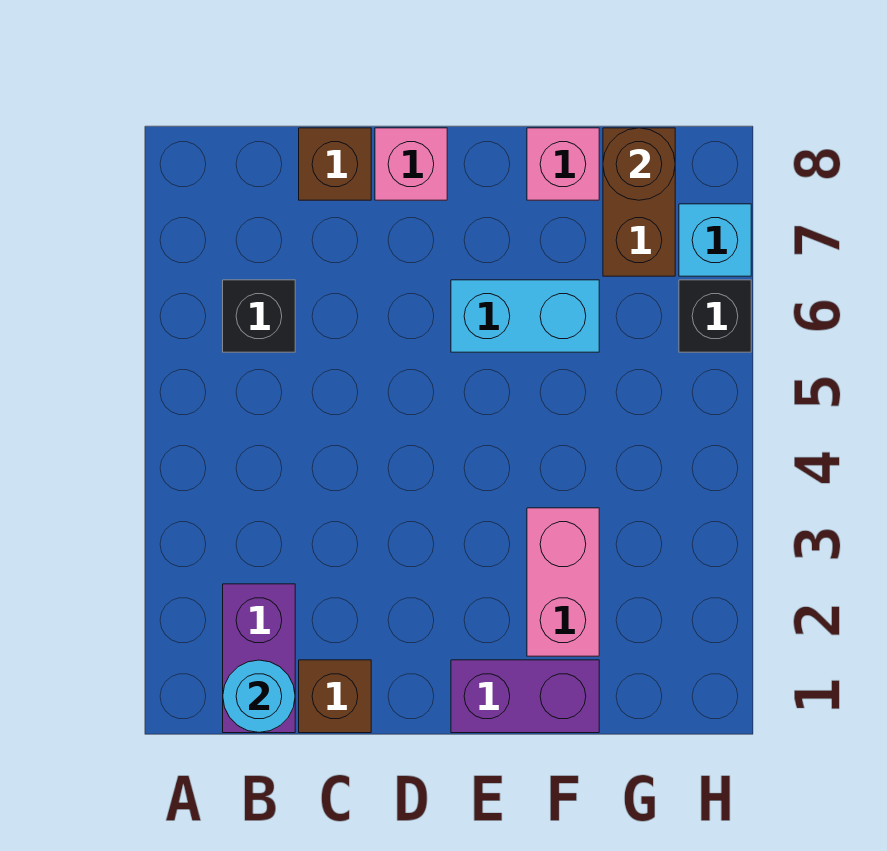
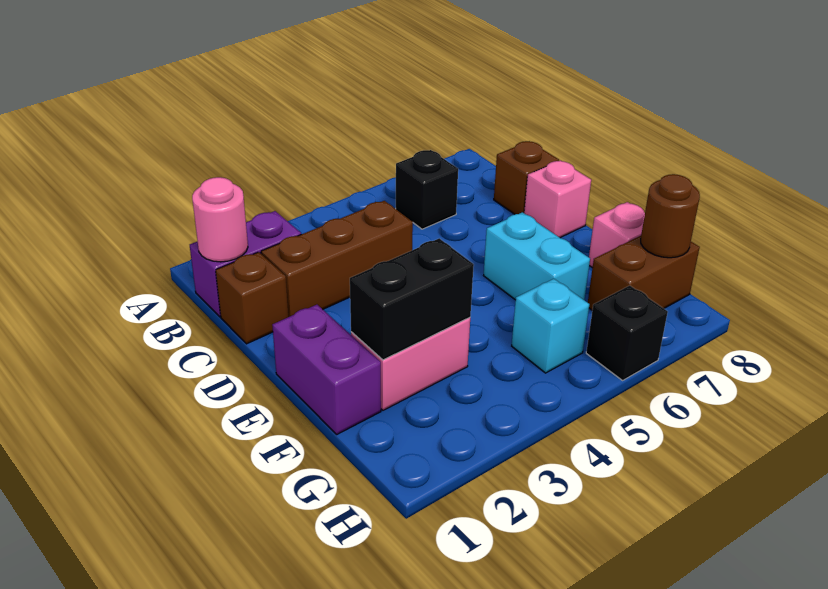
cyan 1x1 round brick [223,660,295,732] -> pink 1x1 round brick [192,177,248,262]
none -> brown 1x3 brick [261,201,413,317]
none -> black 1x2 brick [350,238,474,360]
cyan 1x1 brick [679,204,751,276] -> cyan 1x1 brick moved to [512,279,589,373]

